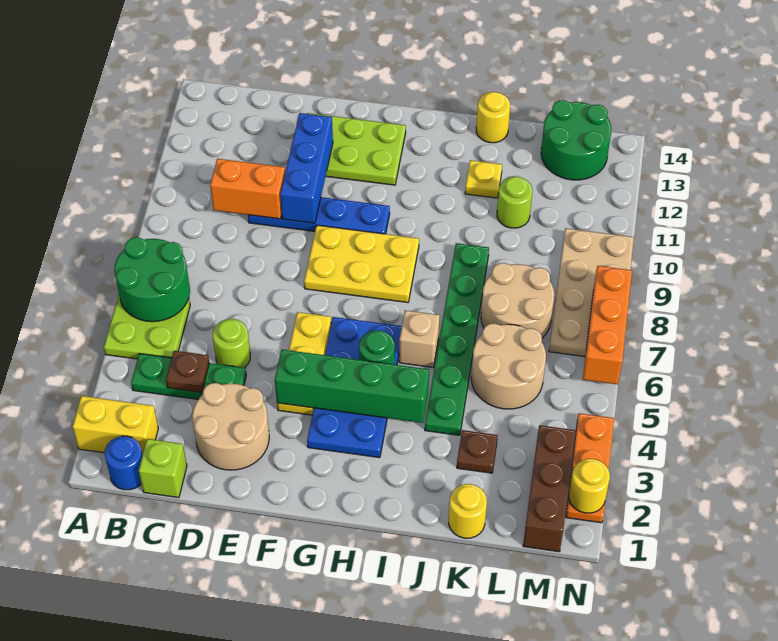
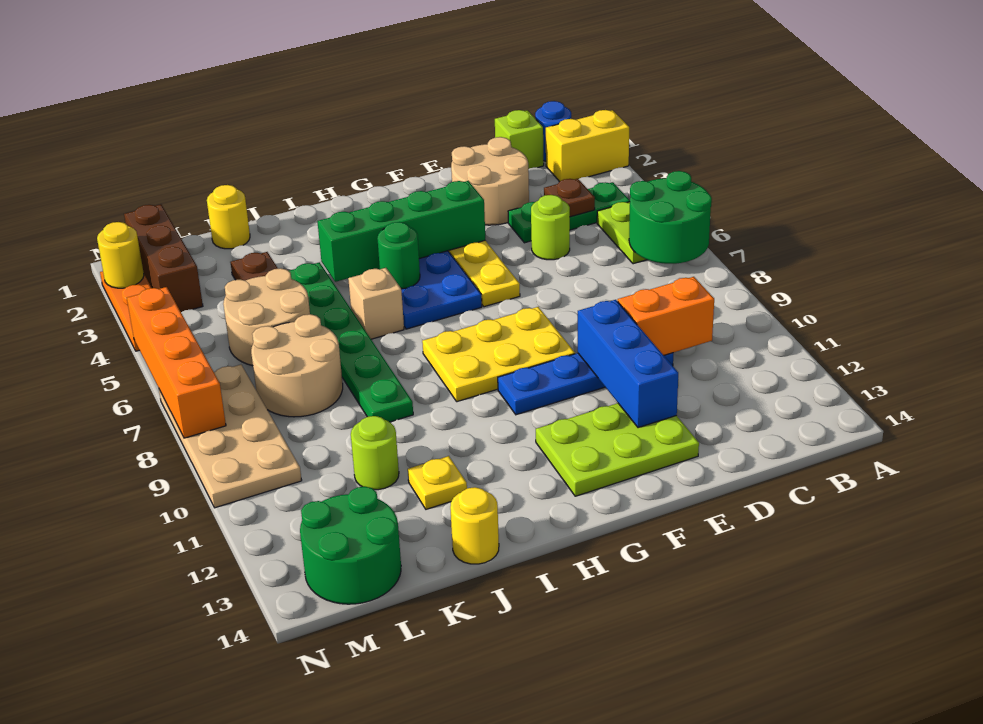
orange 1x3 brick [583,266,632,384] -> orange 1x4 brick [127,287,226,438]

